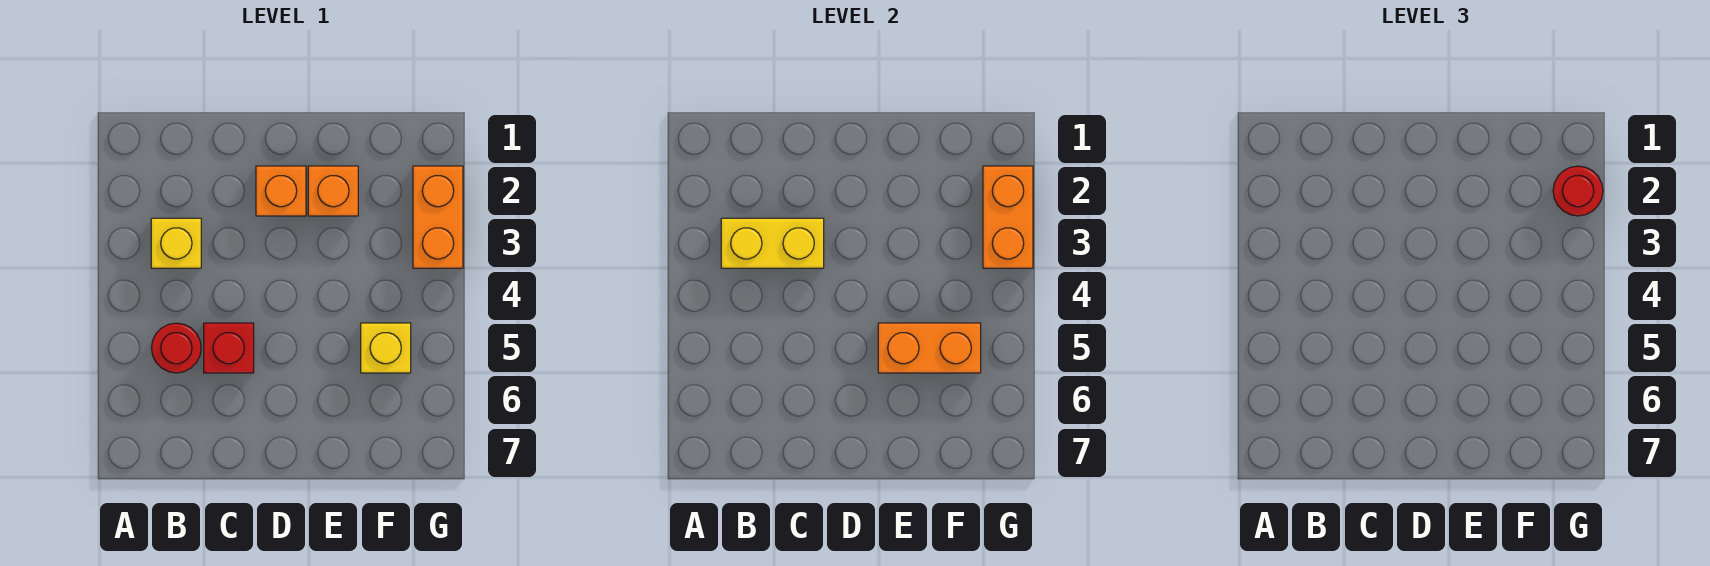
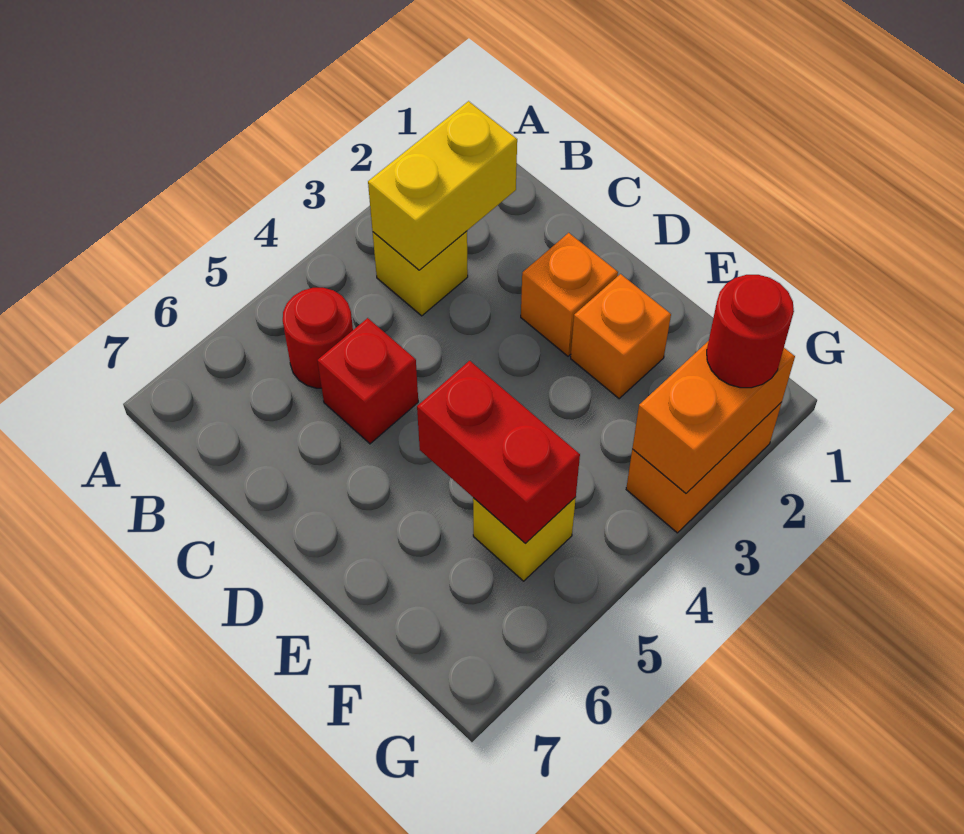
yellow 1x2 brick [721,218,824,268] -> yellow 1x2 brick turned to [368,101,517,270]
orange 1x2 brick [878,323,981,373] -> red 1x2 brick [417,361,580,543]

